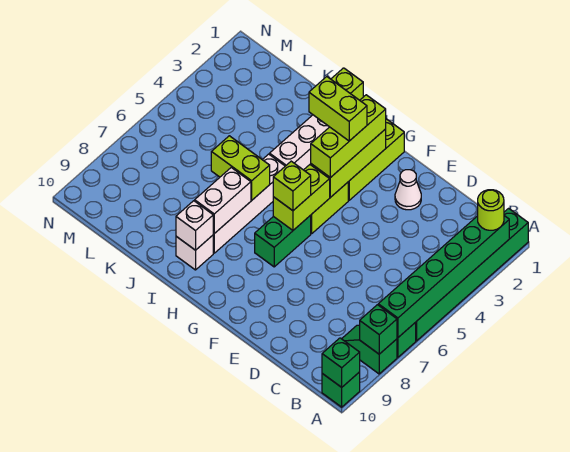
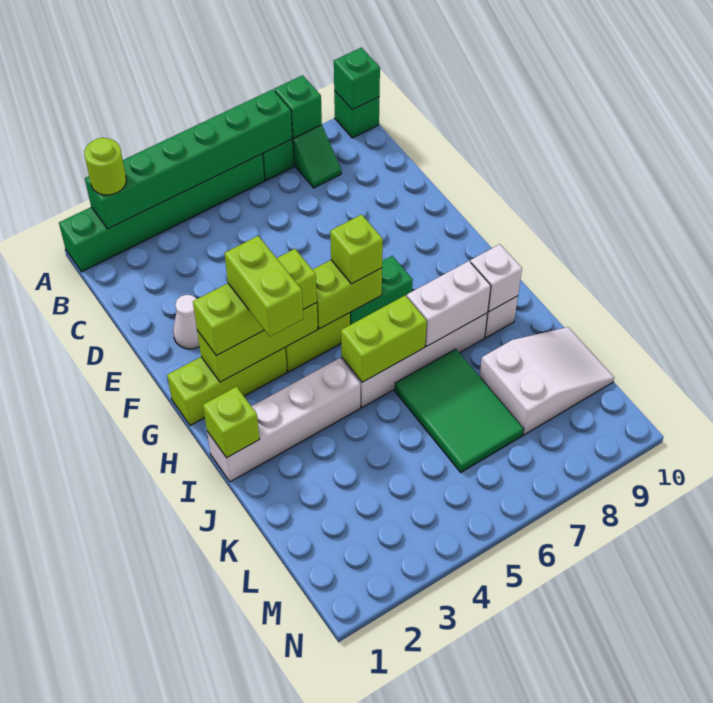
lime 1x2 brick [211,136,270,200] -> lime 1x2 brick turned to [341,296,427,382]
none -> green 2x3 tile [395,349,524,472]
none -> white 2x3 slope [480,327,614,435]

